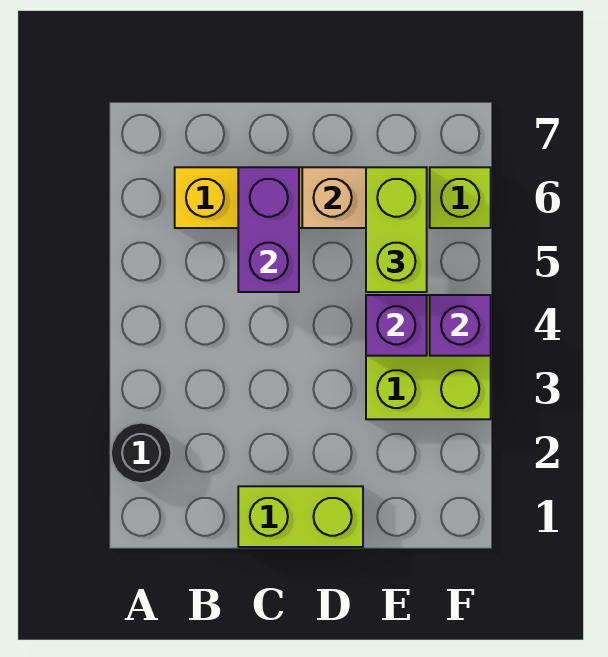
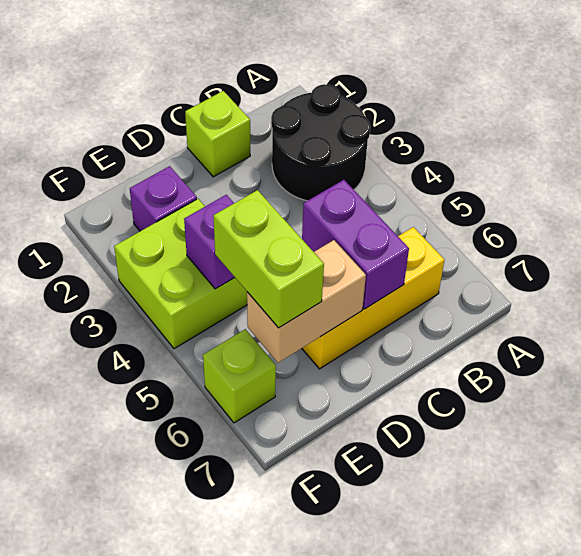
black 1x1 round brick [111,423,171,483] -> black 2x2 round brick [271,84,370,201]
lime 1x2 brick [238,486,363,547] -> lime 1x1 brick [185,91,250,177]
purple 1x1 brick [430,295,491,356] -> purple 1x1 brick moved to [130,166,197,231]

